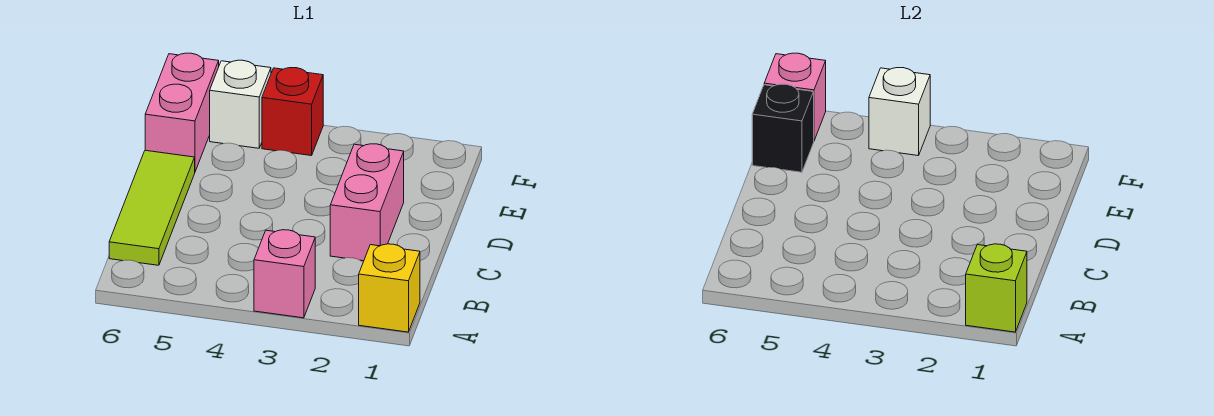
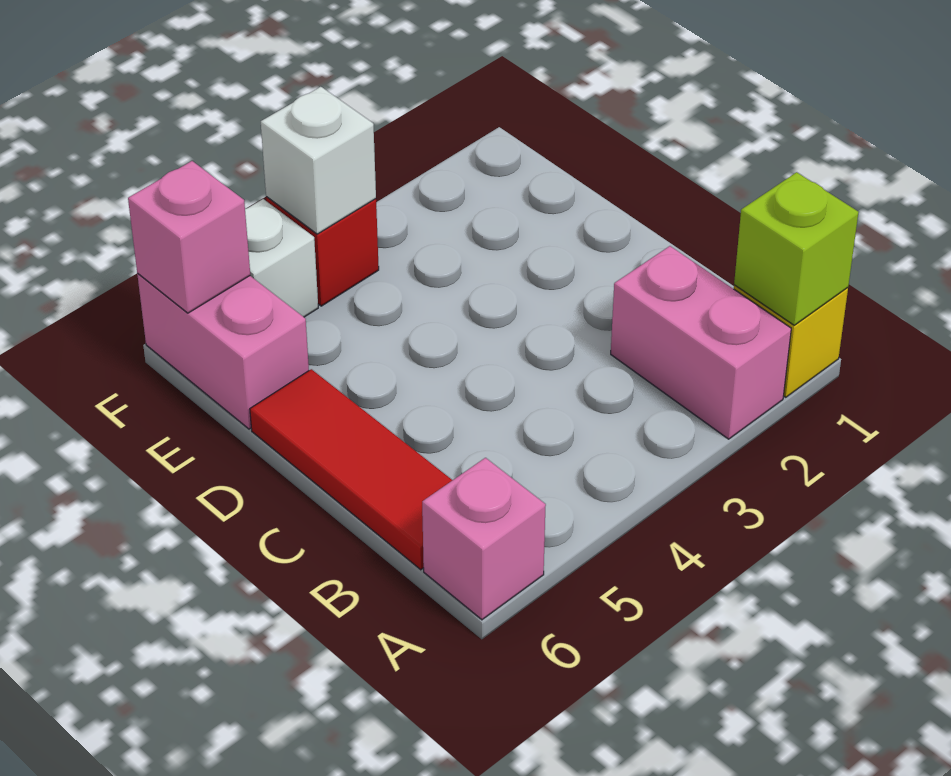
pink 1x1 brick [254,230,315,318] -> pink 1x1 brick moved to [422,458,546,620]
lime 1x3 tile [109,150,195,265] -> red 1x3 tile [250,369,452,570]
pink 1x2 brick [330,144,404,261] -> pink 1x2 brick moved to [611,246,791,439]
black 1x1 brick [752,84,814,172] -> none

